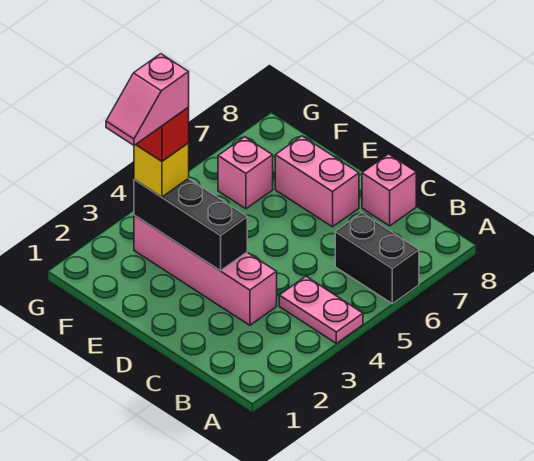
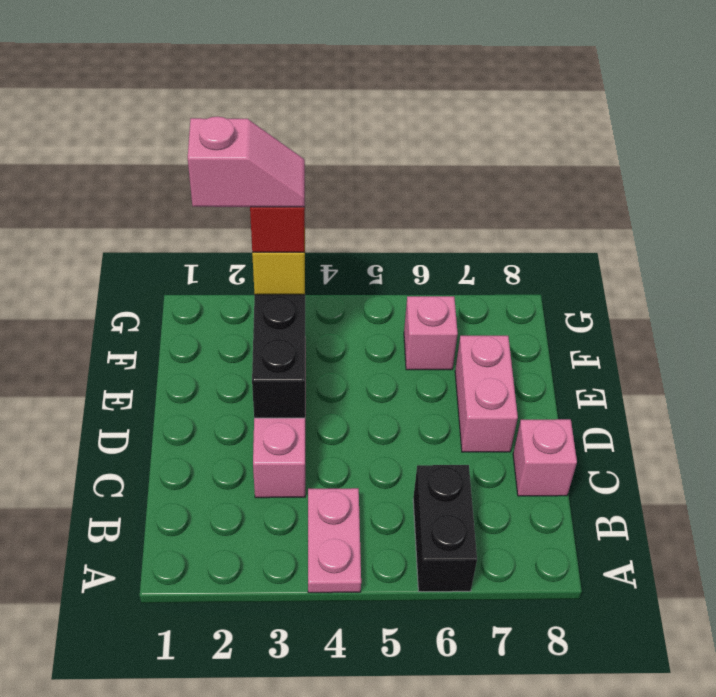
pink 1x2 slope [106,54,189,145] -> pink 1x2 slope turned to [188,117,305,207]

